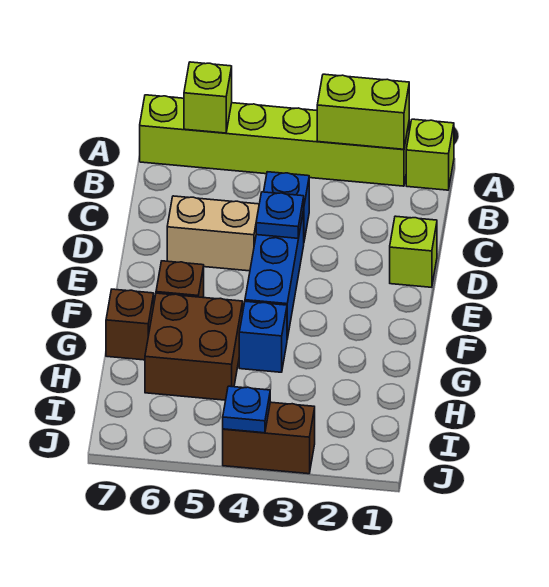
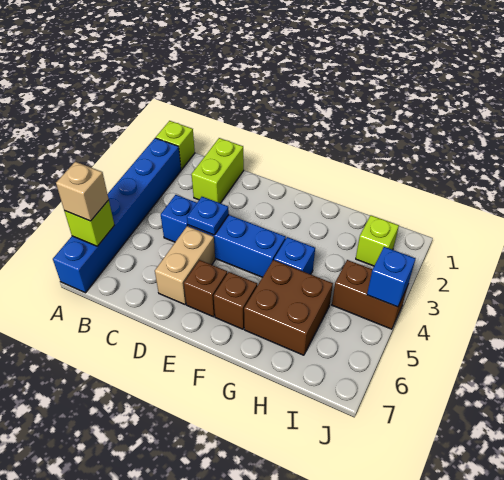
lime 1x6 brick [140,95,409,186] -> blue 1x6 brick [53,138,181,293]
lime 1x2 brick [317,74,409,149] -> lime 1x2 brick moved to [191,138,244,203]
none -> tan 1x1 brick [56,162,109,221]
lime 1x1 brick [390,216,437,287] -> lime 1x1 brick moved to [356,215,399,266]
brown 1x1 brick [106,289,154,360] -> brown 1x1 brick moved to [184,260,227,317]
brown 1x2 brick [223,402,315,474] -> brown 1x2 brick turned to [332,260,408,329]
blue 1x1 plate [223,386,270,433] -> blue 1x1 brick [367,247,416,307]

